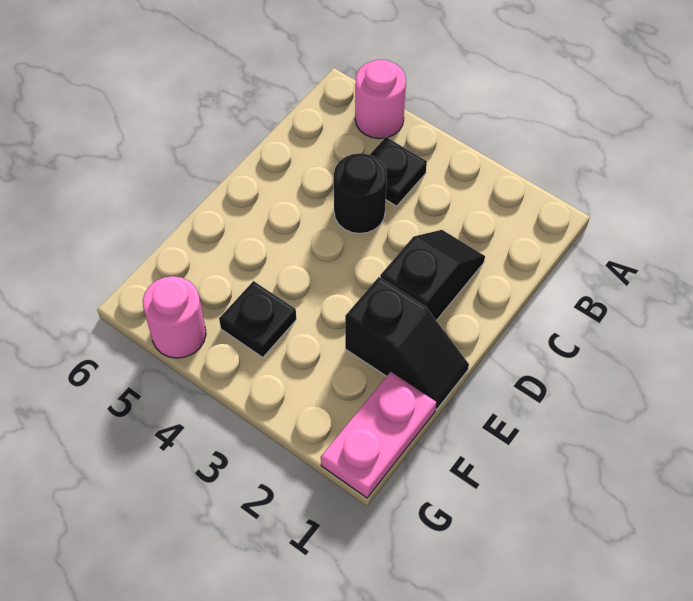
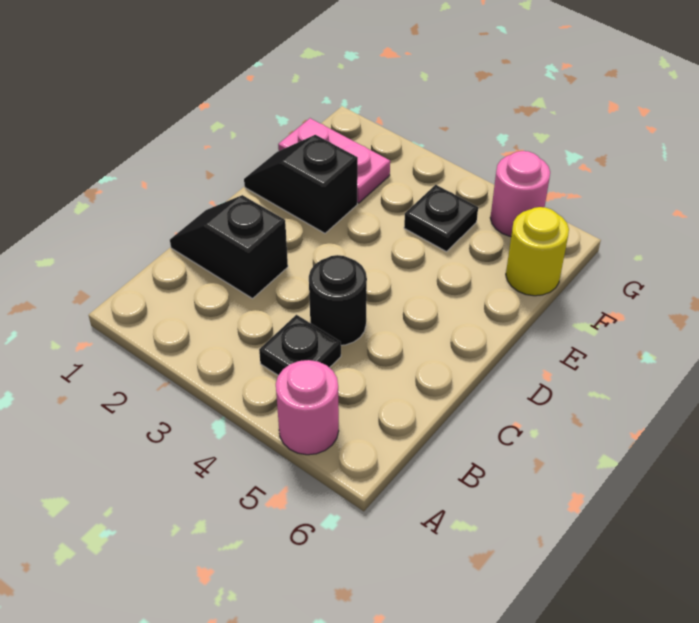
black 1x2 slope [380,230,485,320] -> black 1x2 slope turned to [170,195,288,298]
pink 1x2 plate [321,372,436,498] -> pink 1x2 plate turned to [278,118,390,203]
none -> yellow 1x1 round brick [506,207,569,296]

